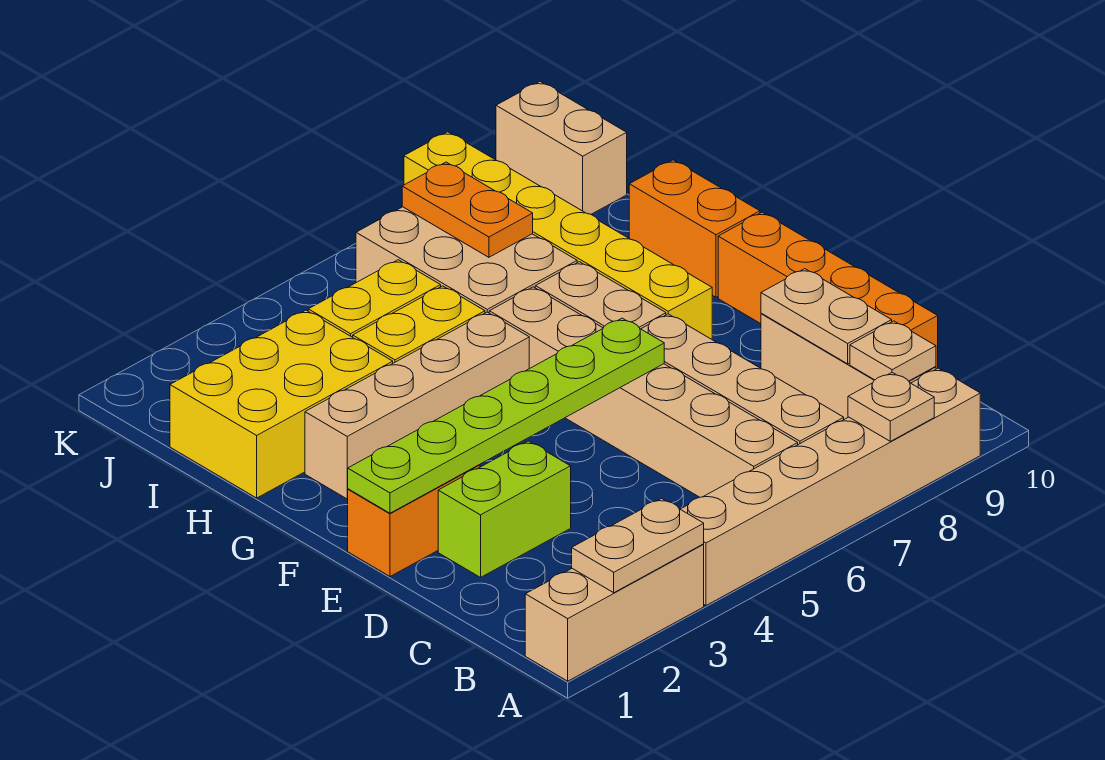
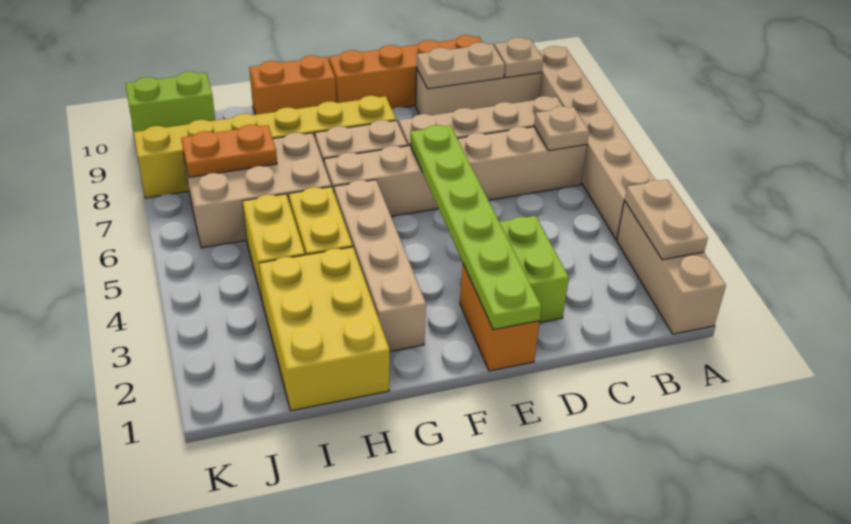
tan 1x1 plate [848,373,934,441] -> tan 1x1 plate moved to [534,106,589,151]
tan 1x2 brick [496,82,627,214] -> lime 1x2 brick [125,72,215,132]

